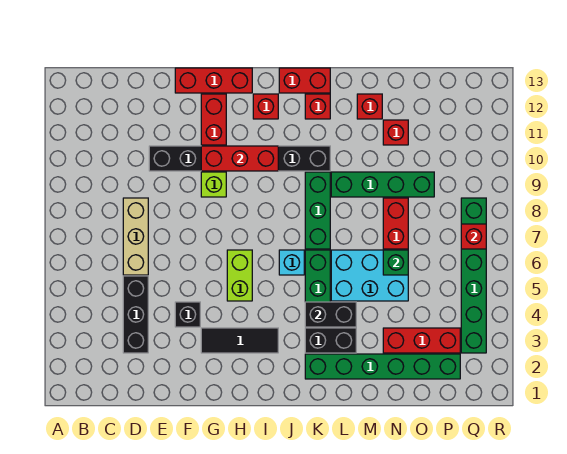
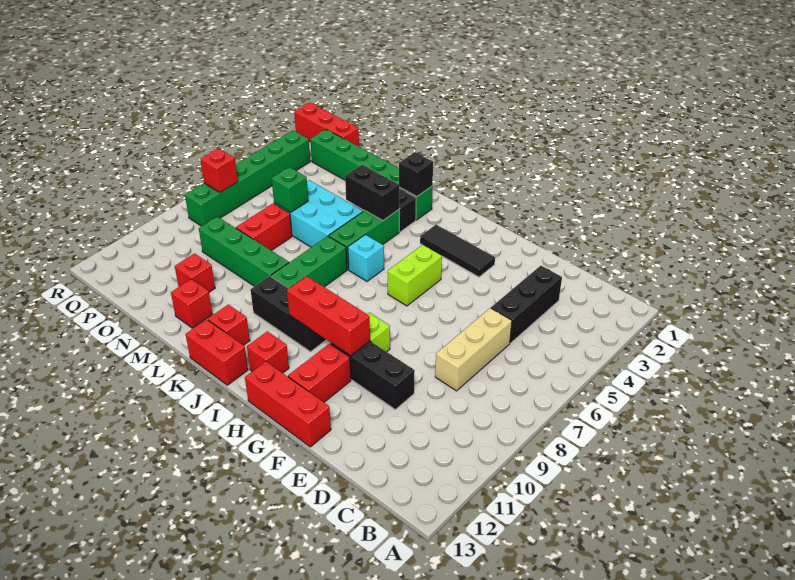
black 1x1 brick [175,302,200,327] -> black 1x1 brick moved to [399,152,433,197]
red 1x3 brick [383,328,460,353] -> red 1x3 brick moved to [294,103,359,147]

